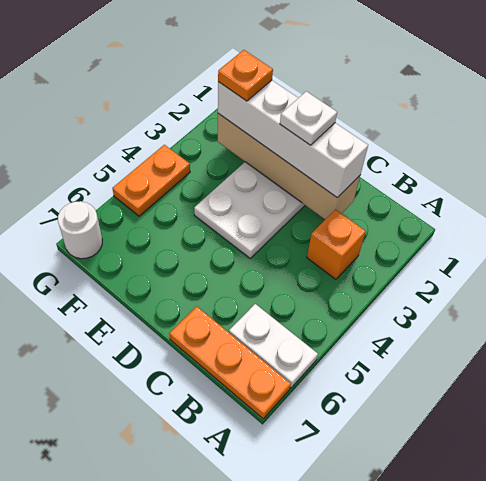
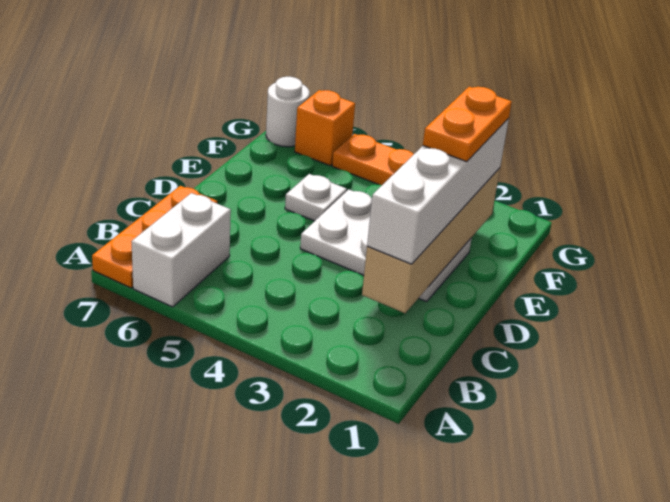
white 1x2 plate [229,304,318,388] -> white 1x2 brick [131,193,231,307]
orange 1x1 brick [307,210,366,279] -> orange 1x1 brick moved to [295,90,355,166]
white 1x1 plate [280,91,337,145] -> white 1x1 plate moved to [285,174,347,221]
orange 1x1 plate [218,50,273,101] -> orange 1x2 plate [423,87,512,162]

